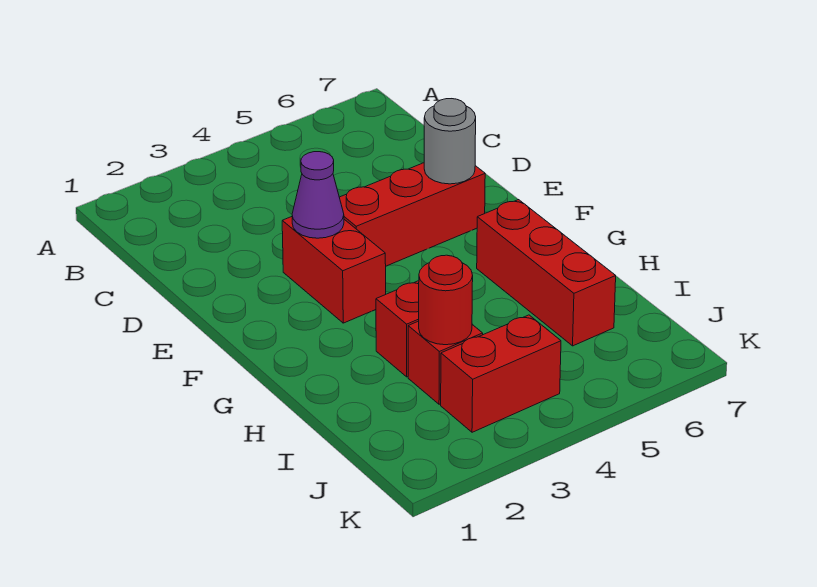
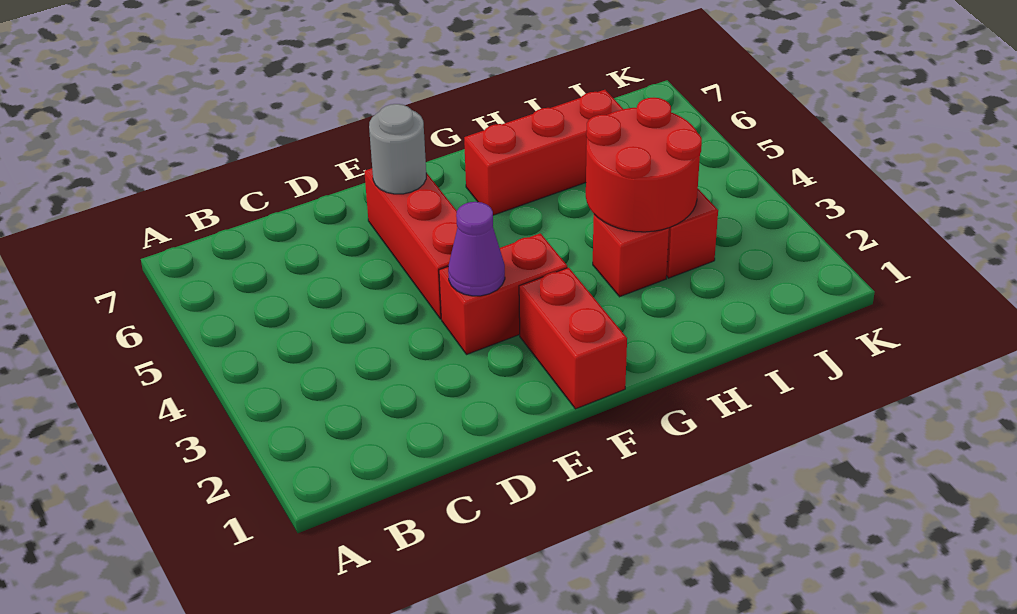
red 1x1 round brick [419,255,473,345] -> red 2x2 round brick [586,98,702,232]
red 1x2 brick [441,315,561,432] -> red 1x2 brick moved to [519,268,627,409]

